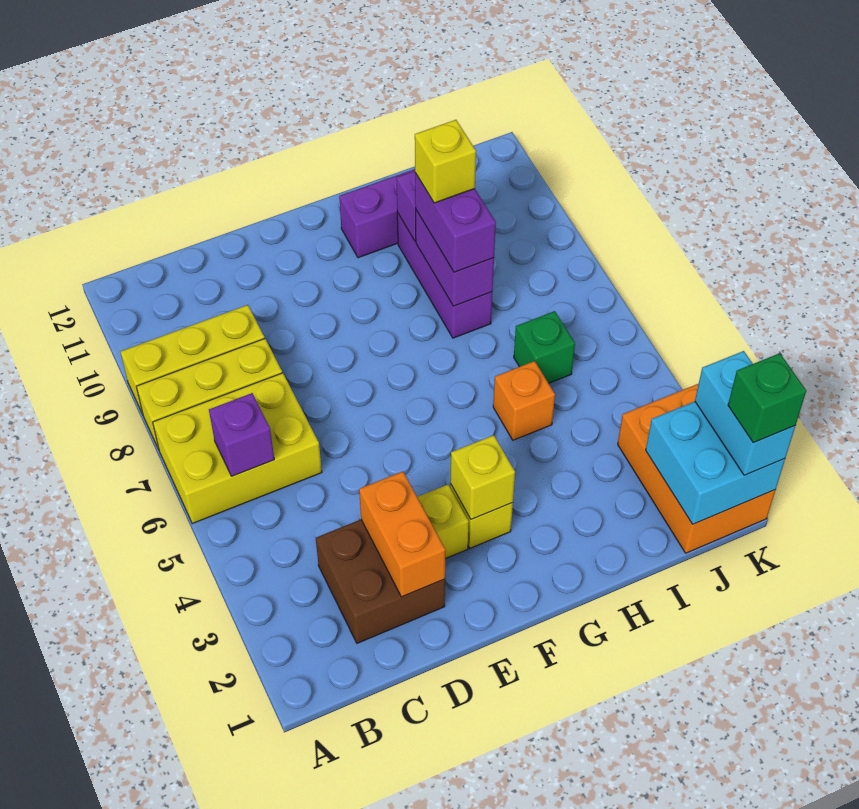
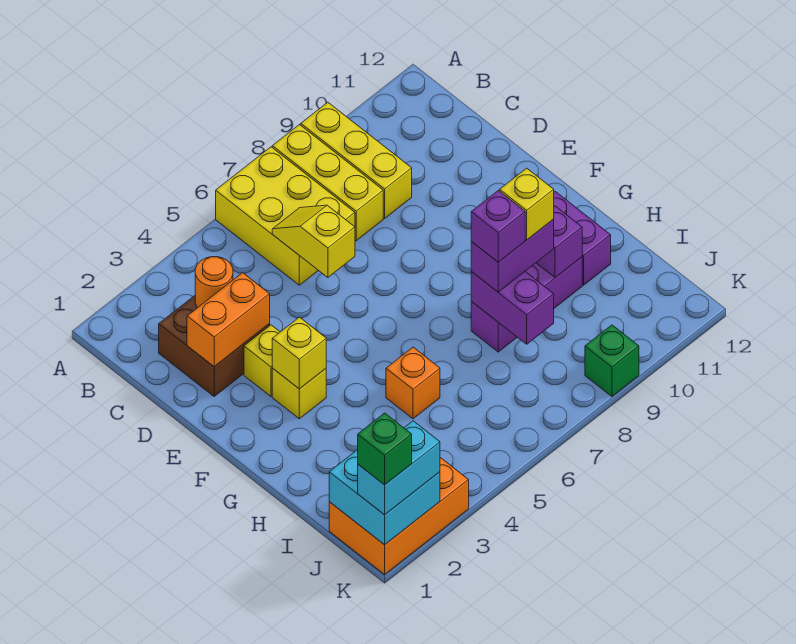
purple 1x1 brick [209,393,274,476] -> purple 1x1 brick moved to [471,191,525,262]
none -> orange 1x1 round brick [195,257,233,308]
none -> yellow 1x2 slope [272,205,355,278]
purple 1x2 brick [416,210,494,306] -> purple 1x2 brick turned to [471,272,554,344]
green 1x1 brick [514,311,575,383] -> green 1x1 brick moved to [585,325,639,396]

